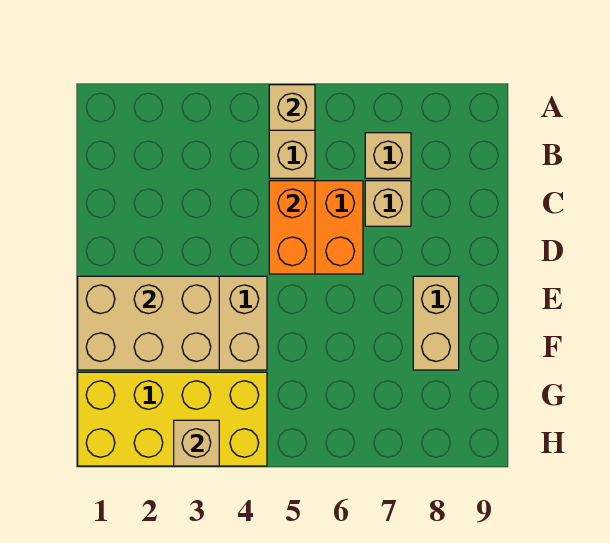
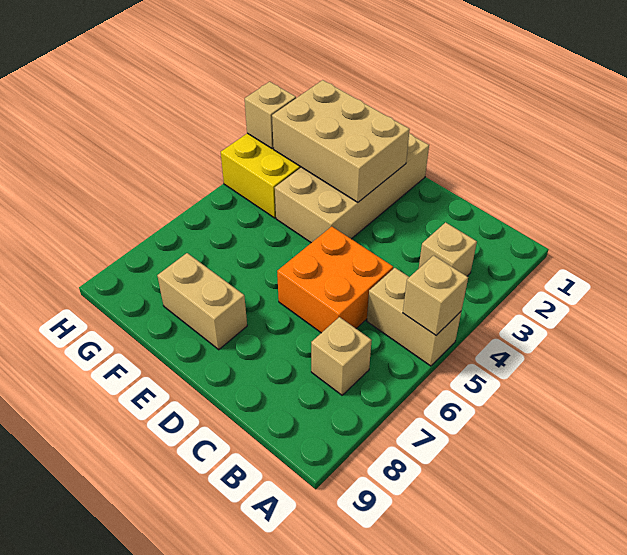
orange 1x2 brick [269,181,315,274] -> none
tan 1x1 brick [365,181,411,226] -> tan 1x1 brick moved to [419,222,477,276]
tan 2x3 brick [78,276,219,370] -> tan 2x3 brick turned to [272,80,410,202]

